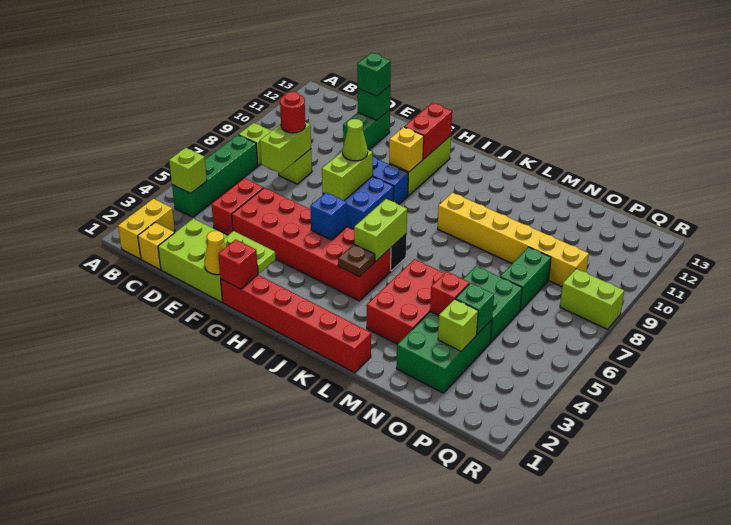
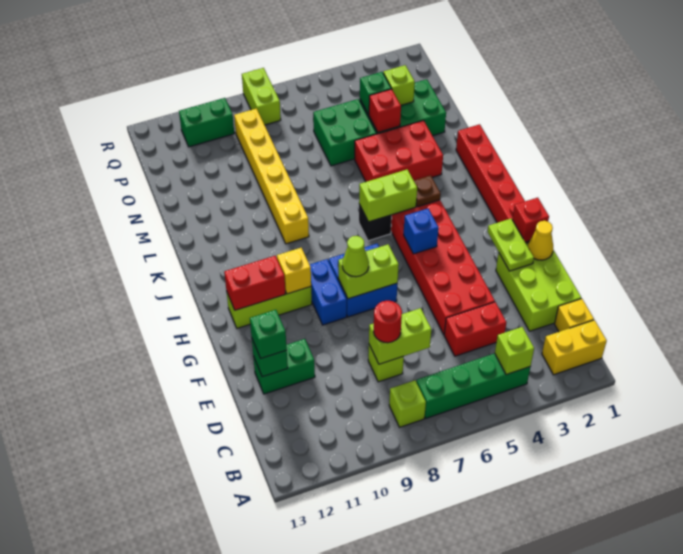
green 1x2 brick [500,247,551,311] -> green 1x2 brick moved to [179,98,234,147]

